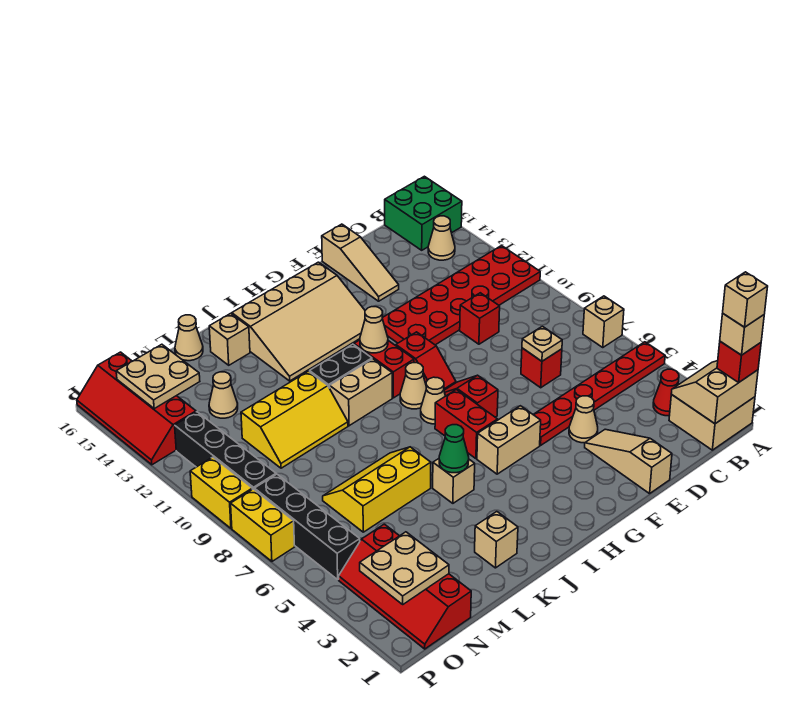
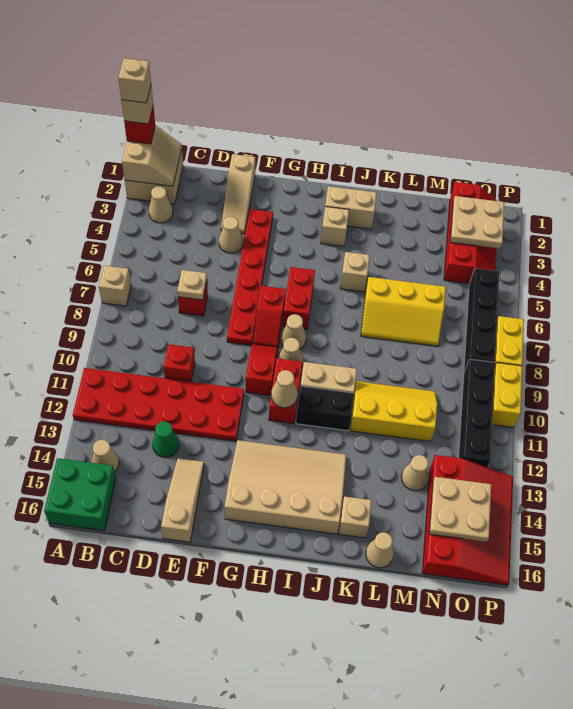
tan 2x2 slope [671,361,758,424] -> tan 2x2 slope turned to [122,125,182,186]
red 1x6 plate [533,342,665,445] -> red 1x6 plate turned to [227,209,273,345]
red 1x1 cone [653,369,679,416] -> tan 1x1 cone [149,186,173,223]
tan 1x2 brick [477,406,541,474] -> tan 1x2 brick moved to [325,186,377,229]
green 1x1 cone [439,425,469,473] -> green 1x1 cone moved to [152,421,179,457]
tan 1x1 brick [475,512,518,568] -> tan 1x1 brick moved to [321,207,349,246]
red 2x4 slope [77,352,196,465] -> red 3x4 slope [422,455,513,585]

